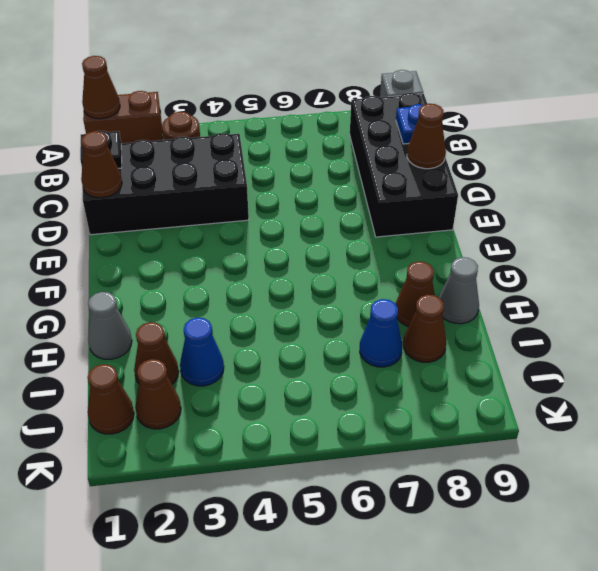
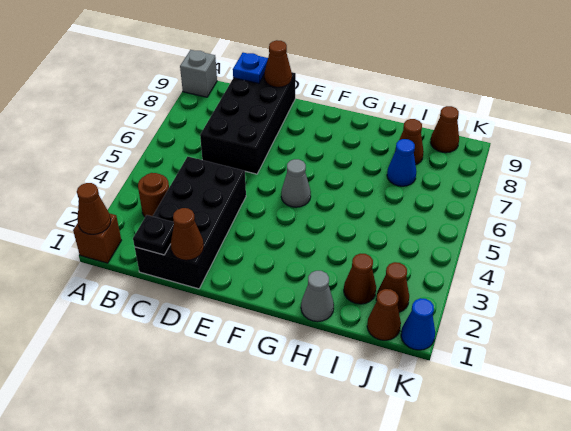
brown 1x2 brick [83,91,163,144] -> brown 1x1 brick [73,213,121,263]
black 2x4 brick [350,93,458,237] -> black 2x4 brick turned to [200,72,296,174]
brown 1x1 cone [395,261,435,327] -> brown 1x1 cone moved to [430,106,459,153]
grey 1x1 cone [439,257,479,324] -> grey 1x1 cone moved to [281,159,311,207]
blue 1x1 cone [180,318,224,386] -> blue 1x1 cone moved to [401,298,435,350]

